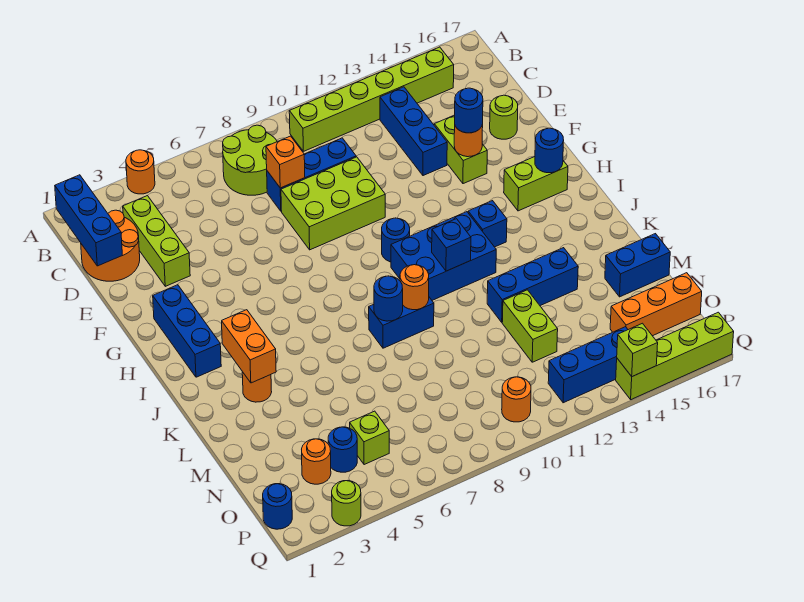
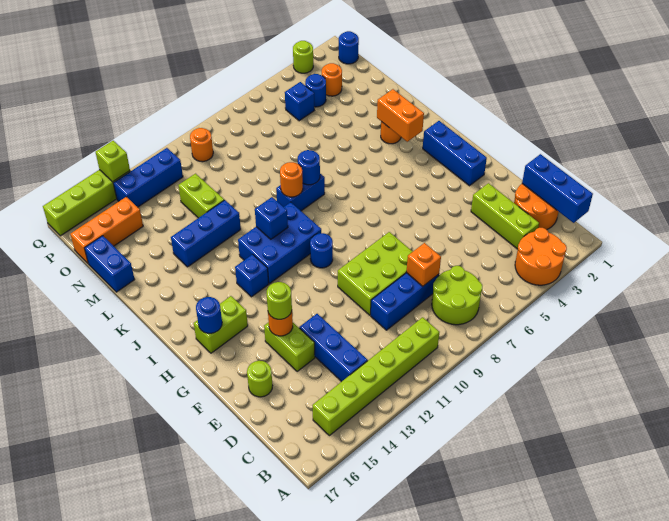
orange 1x1 round brick [126,150,155,194] -> orange 2x2 round brick [515,228,567,285]
blue 1x1 round brick [455,88,483,133] -> lime 1x1 round brick [266,282,292,319]
blue 1x2 brick [605,234,670,297] -> blue 1x2 brick turned to [85,236,135,292]
lime 1x1 brick [350,411,389,465] -> blue 1x1 brick [285,82,314,121]

